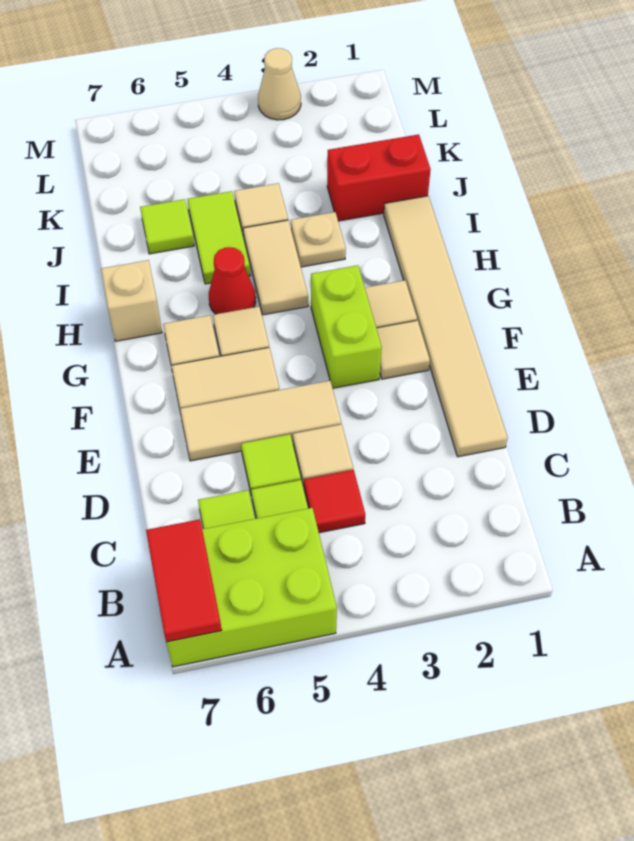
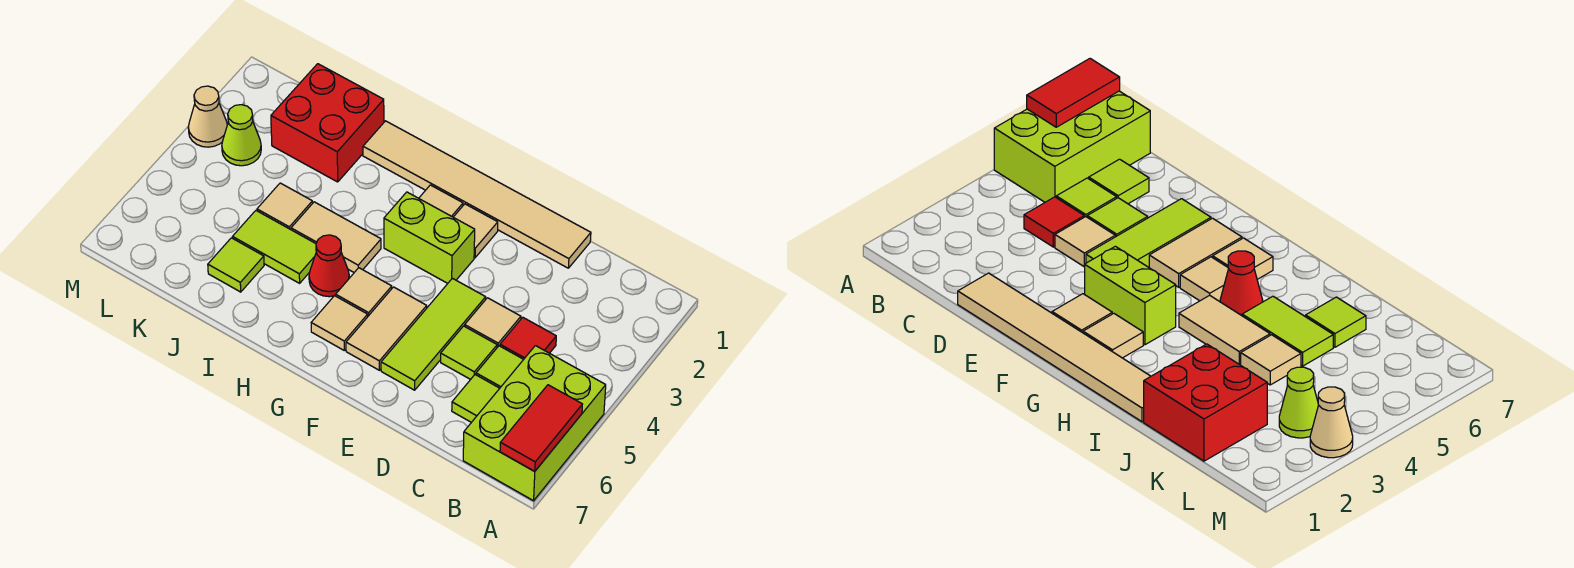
red 1x2 tile [146,519,222,642] -> red 1x2 tile turned to [500,385,582,472]
tan 1x3 tile [180,381,341,461] -> lime 1x3 tile [381,278,486,390]
tan 1x1 brick [101,260,162,341] -> none
tan 1x1 plate [291,212,346,267] -> none
red 1x2 brick [327,134,431,221] -> red 2x2 brick [271,64,384,182]
none -> lime 1x1 cone [222,105,261,166]

